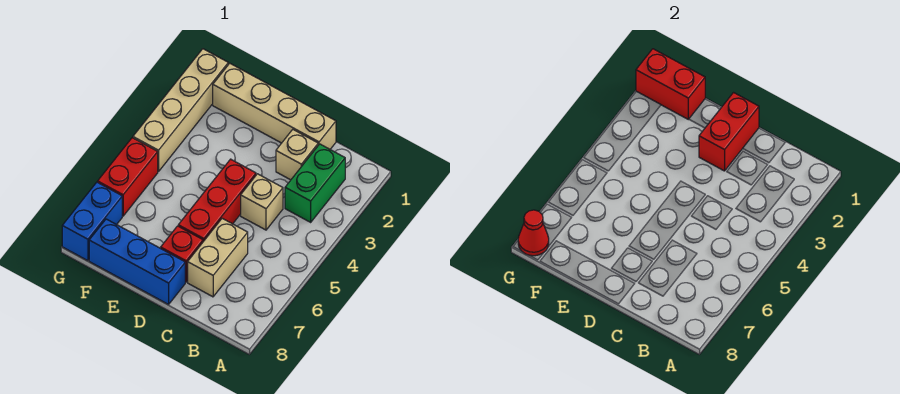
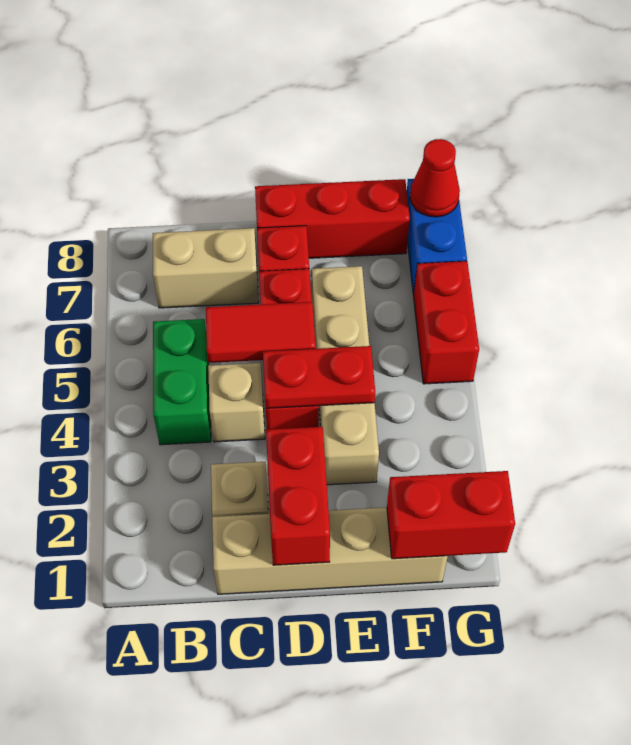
green 1x2 brick [285,144,345,222] -> green 1x2 brick moved to [153,319,211,445]
none -> red 1x2 tile [206,302,316,363]
tan 1x2 brick [188,218,248,297] -> tan 1x2 brick turned to [153,228,259,308]
none -> red 1x2 plate [263,346,375,408]
blue 1x3 brick [89,219,185,304] -> red 1x3 brick [255,179,410,258]
tan 1x4 brick [133,49,228,172] -> tan 1x4 brick moved to [312,266,379,485]

